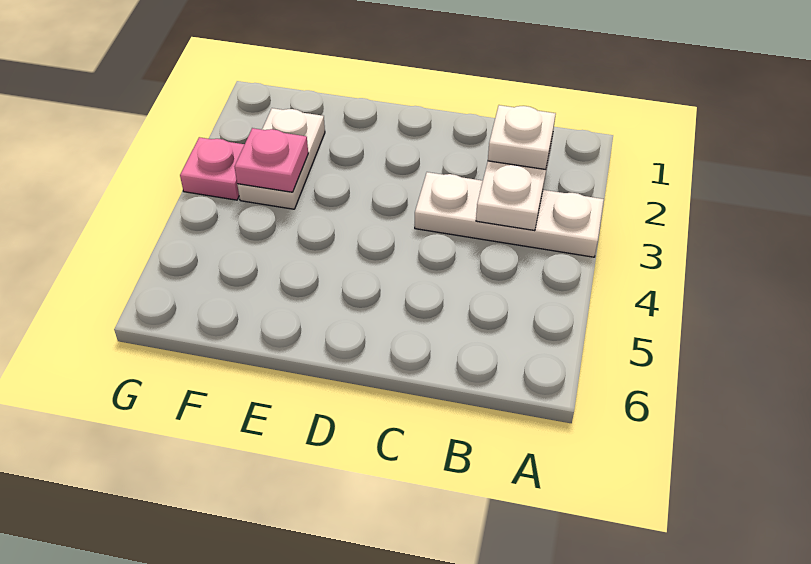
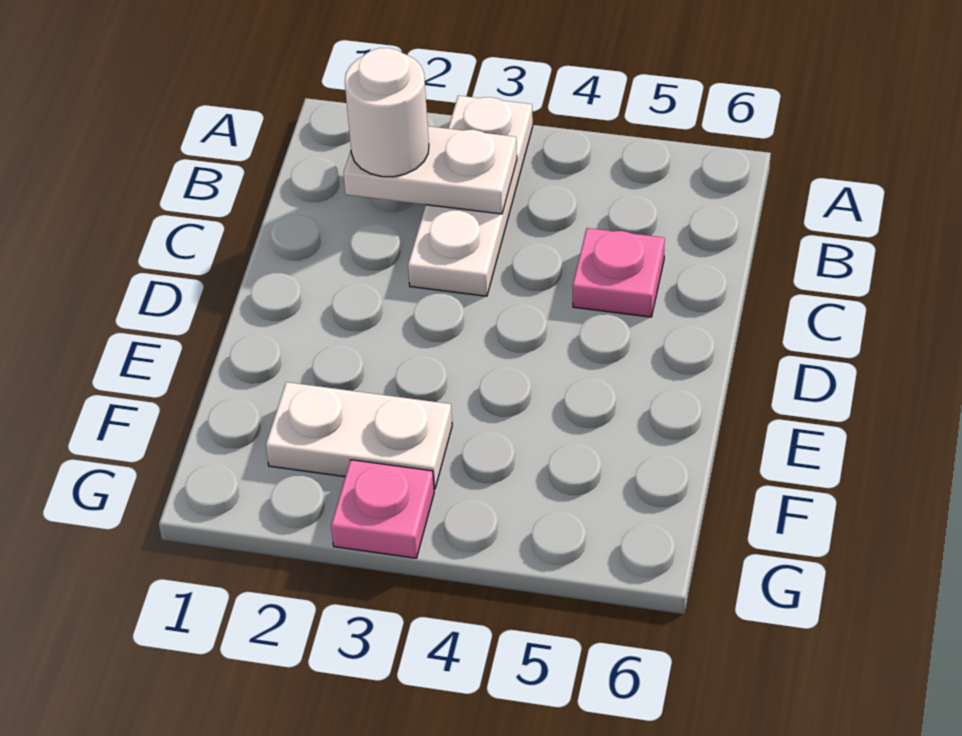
white 1x1 plate [488,105,556,169] -> white 1x1 round brick [345,48,429,177]
pink 1x1 plate [235,128,308,192] -> pink 1x1 plate moved to [573,228,665,317]

